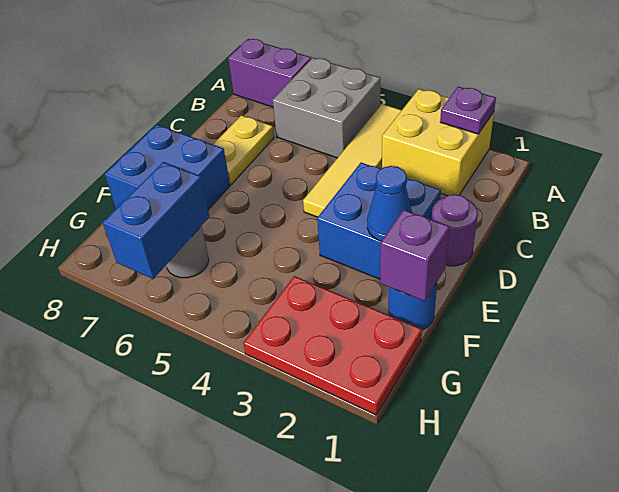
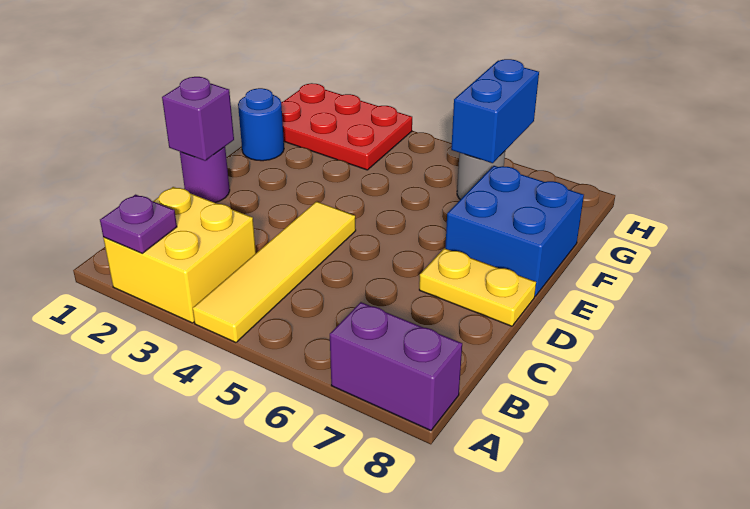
grey 2x2 brick [273,58,380,158] -> none
yellow 1x2 plate [213,115,274,184] -> yellow 1x2 plate turned to [419,248,536,326]
blue 2x2 brick [317,163,441,279] -> none
blue 1x1 cone [367,166,412,241] -> none
purple 1x1 brick [380,210,450,301] -> purple 1x1 brick moved to [162,77,234,161]

